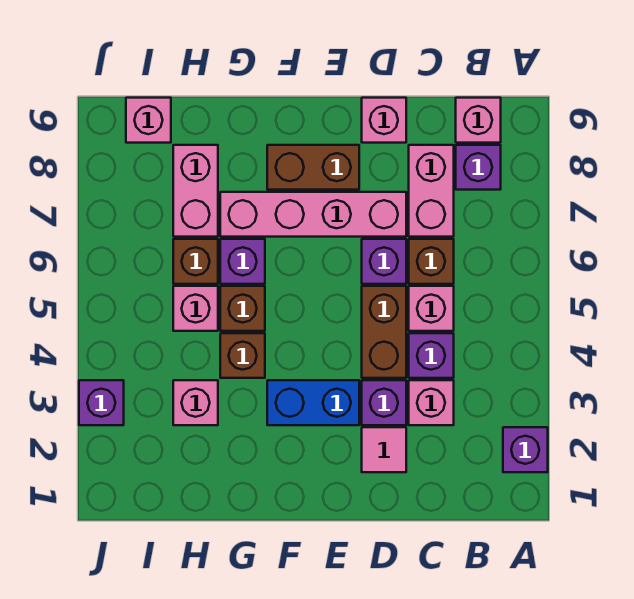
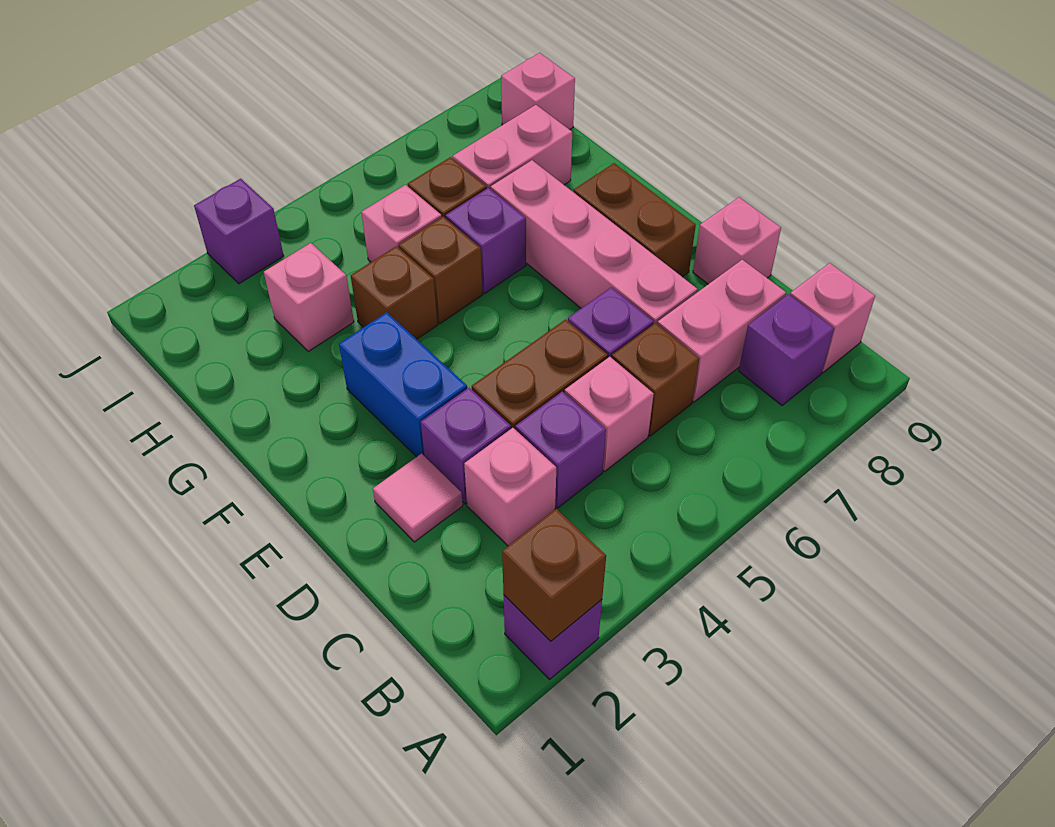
none -> brown 1x1 brick [502,509,606,641]

